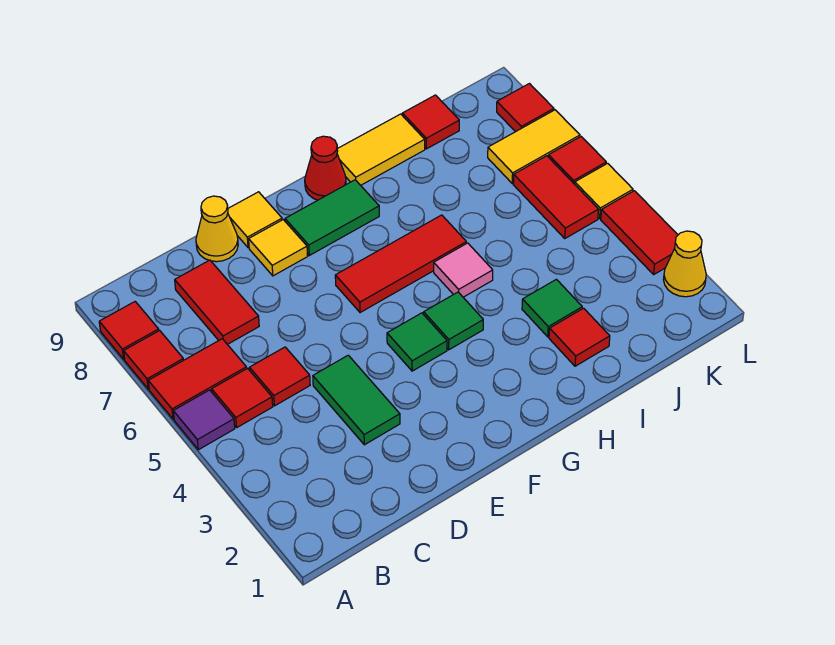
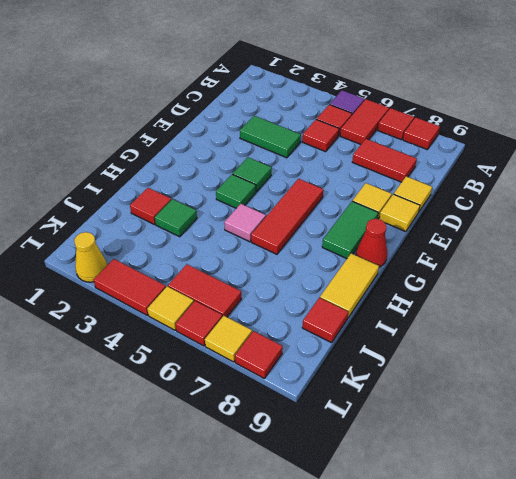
yellow 1x1 cone [196,196,238,262] -> yellow 1x1 tile [394,176,432,211]
yellow 1x2 tile [488,110,580,183] -> yellow 1x1 tile [205,316,252,362]

